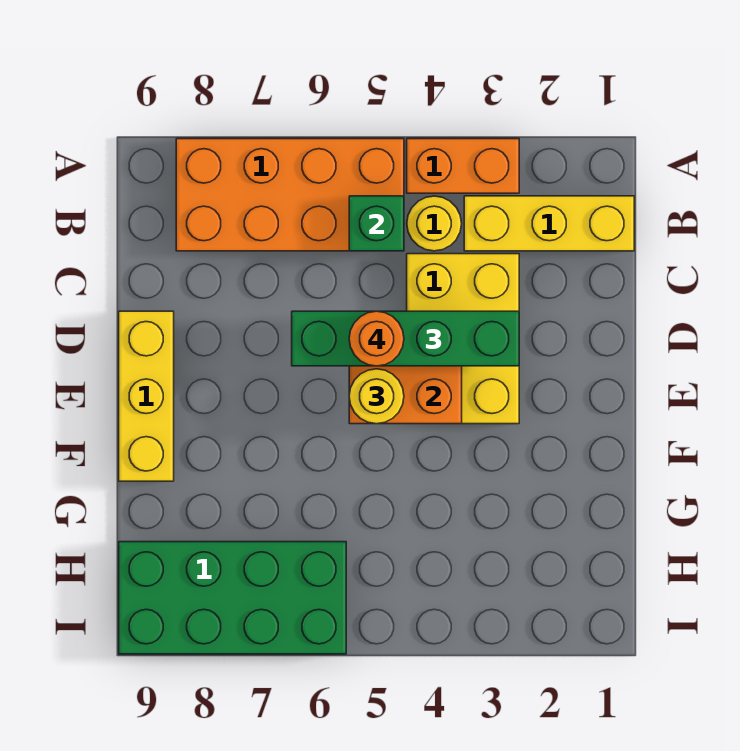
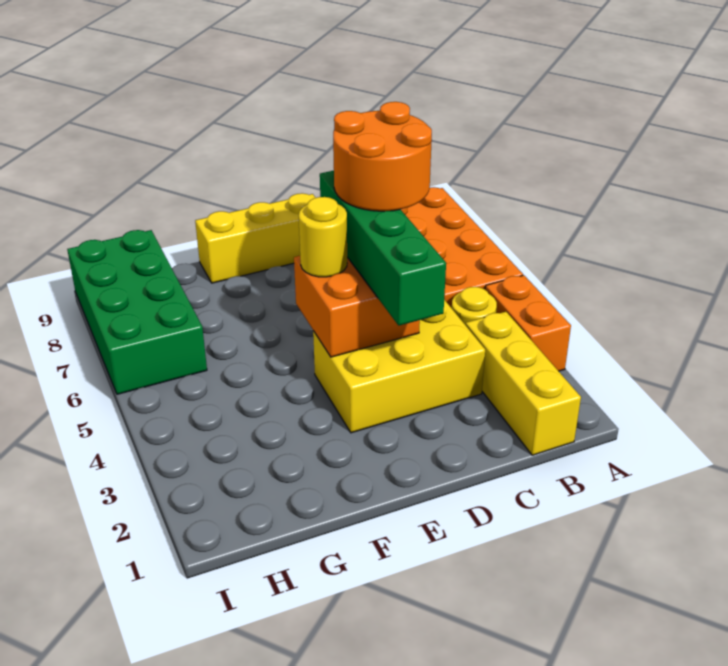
green 1x1 brick [349,196,404,251] -> none
orange 1x1 round brick [349,311,404,366] -> orange 2x2 round brick [333,102,432,211]

